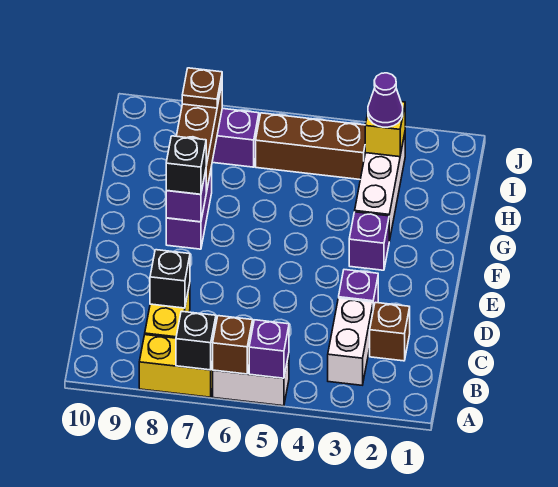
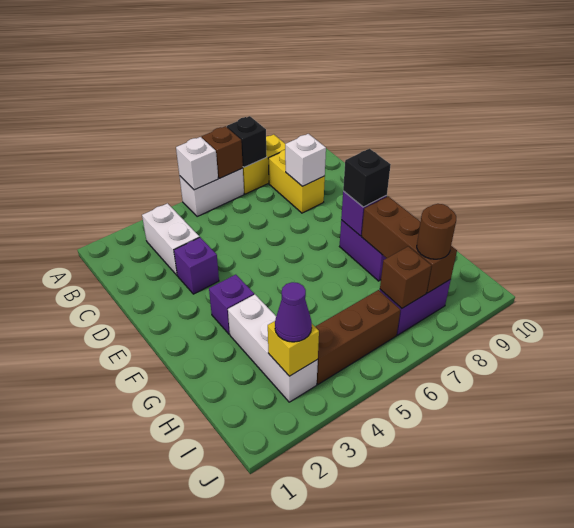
purple 1x1 brick [249,320,289,378] -> white 1x1 brick [176,137,218,190]
brown 1x1 brick [370,302,410,361] -> brown 1x1 brick moved to [380,246,432,308]
black 1x1 brick [150,250,190,308] -> white 1x1 brick [285,134,326,186]
brown 1x1 plate [182,68,222,108] -> brown 1x1 round brick [417,204,456,259]

